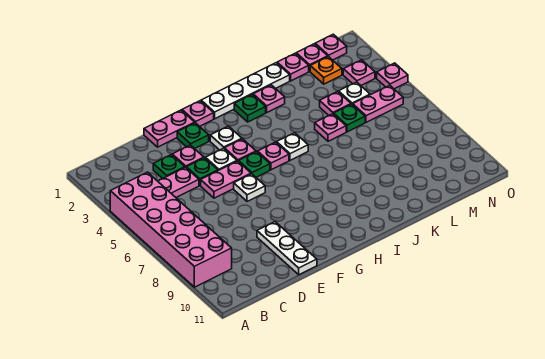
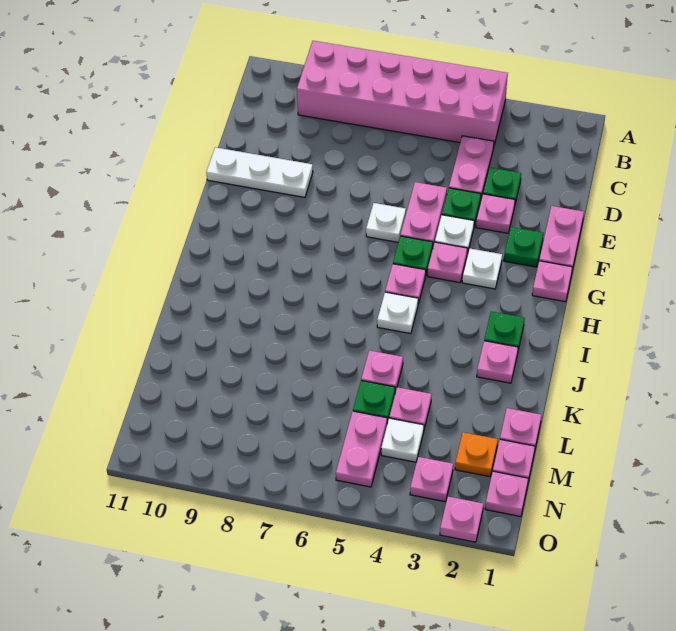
white 1x4 plate [201,63,290,119] -> none
pink 1x1 plate [377,63,408,89] -> pink 1x1 plate moved to [440,497,483,542]

